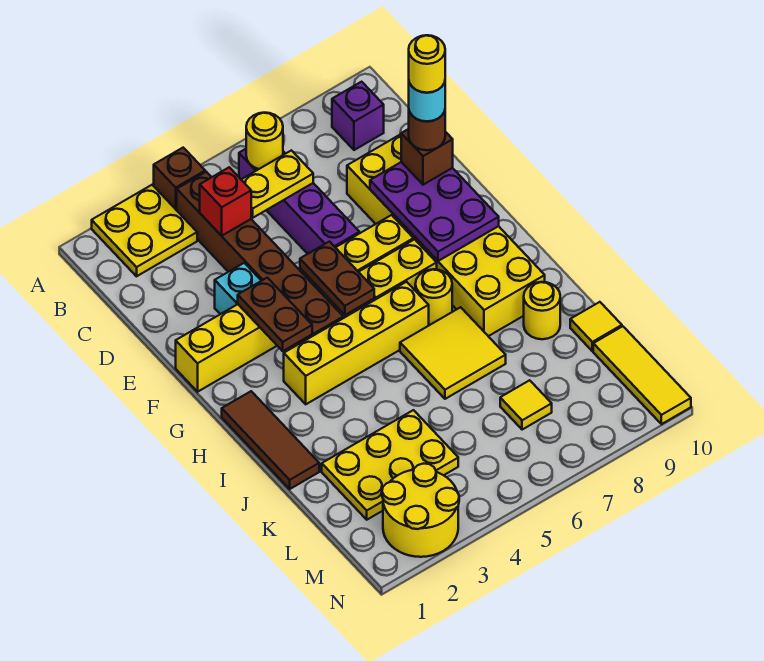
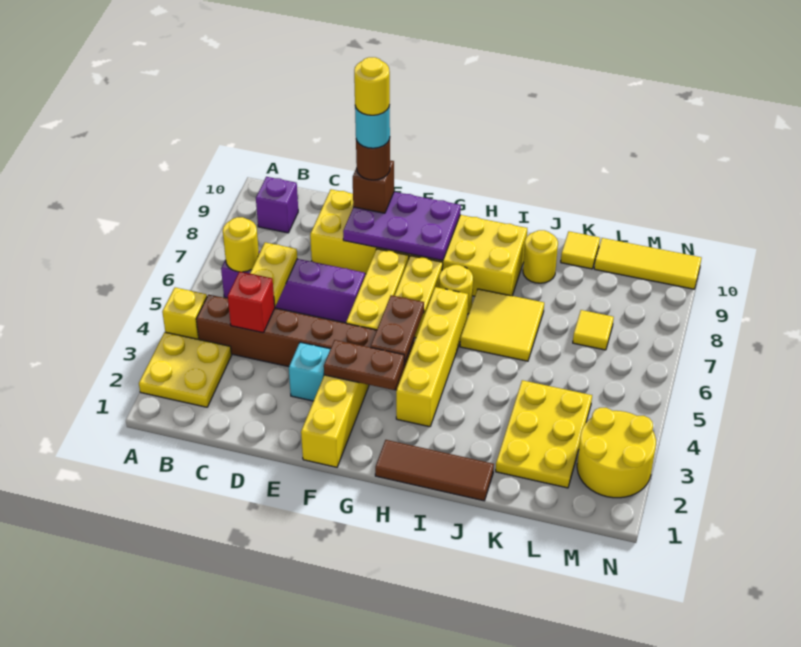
brown 1x1 brick [154,148,205,210] -> yellow 1x1 brick [162,288,207,339]
brown 1x2 plate [300,242,374,315] -> brown 1x2 plate turned to [371,295,424,363]

